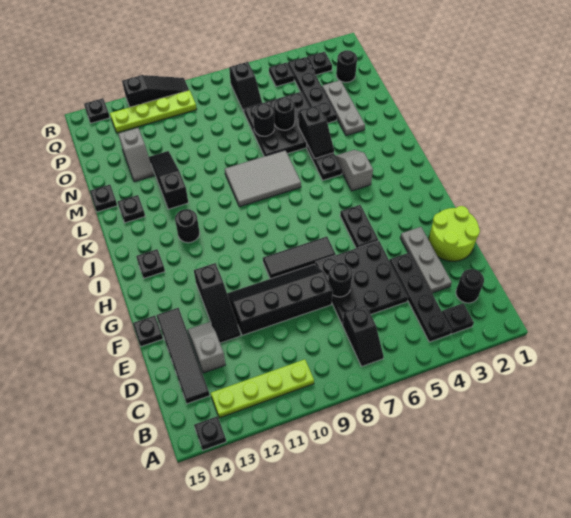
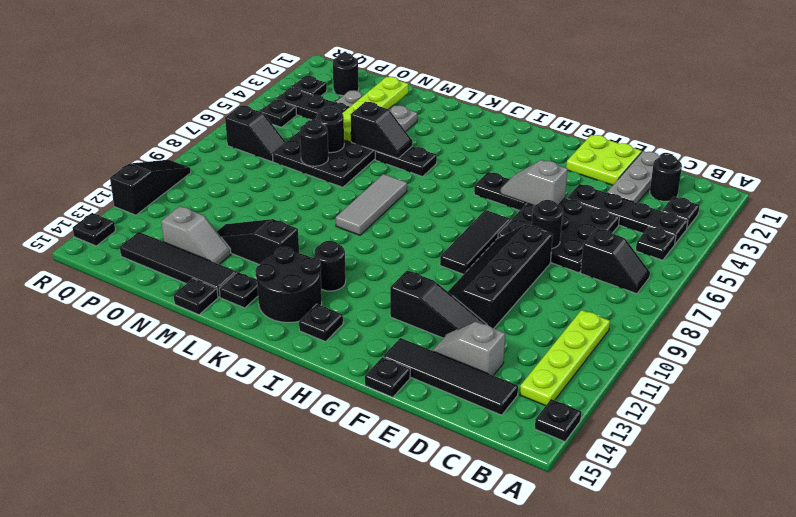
none -> black 1x1 plate [636,227,676,260]
grey 1x3 plate [400,227,452,293] -> grey 1x3 plate turned to [607,151,660,203]
lime 2x2 round brick [429,206,480,261] -> lime 2x2 plate [566,135,642,185]
grey 1x2 slope [336,150,373,191] -> grey 1x2 slope moved to [500,160,568,206]
none -> black 2x2 round brick [255,247,322,322]
grey 2x3 tile [225,150,301,207] -> grey 1x3 tile [336,174,407,235]
none -> black 1x4 tile [120,232,237,297]
lime 1x4 plate [110,90,197,133] -> lime 1x4 plate moved to [342,77,408,142]

